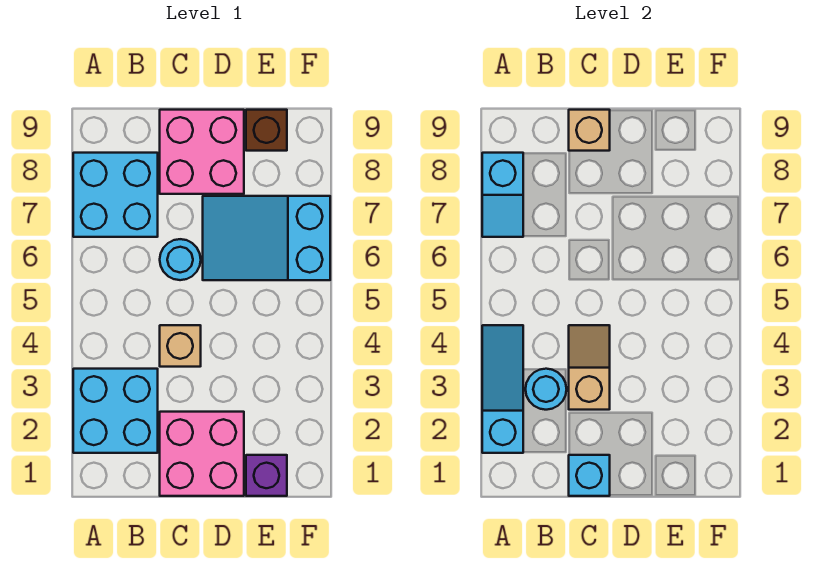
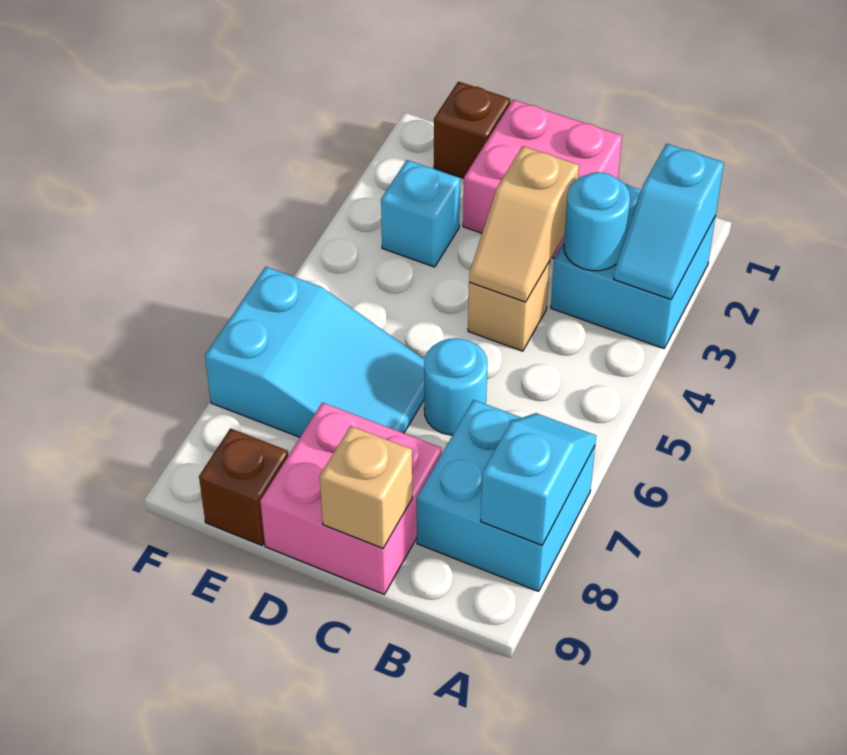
cyan 1x3 slope [482,325,523,453] -> cyan 1x2 slope [614,144,724,299]
cyan 1x1 brick [569,455,610,496] -> cyan 1x1 brick moved to [381,160,460,267]
purple 1x1 brick [246,455,287,496] -> brown 1x1 brick [434,82,510,178]

